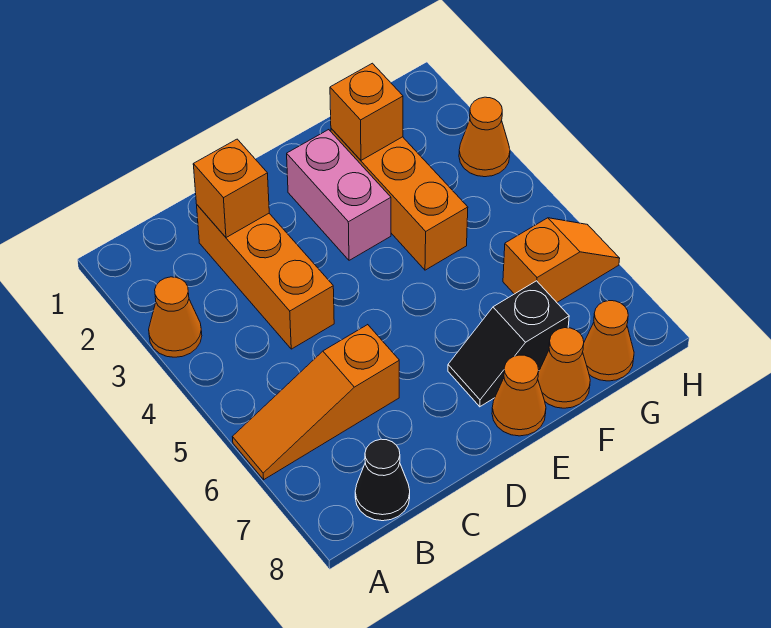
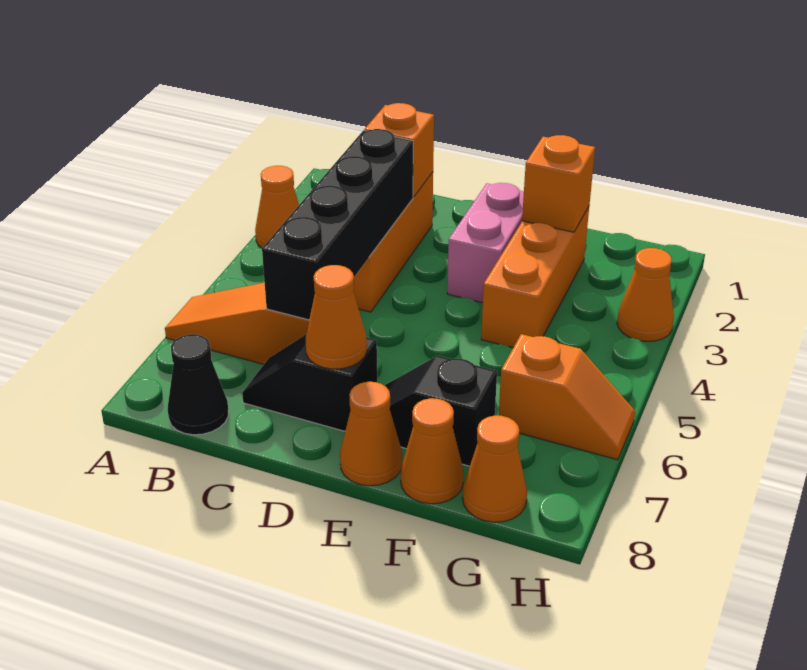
none -> black 1x4 brick [262,129,413,320]
none -> black 1x2 slope [242,335,377,431]
none -> orange 1x1 cone [305,265,367,369]

